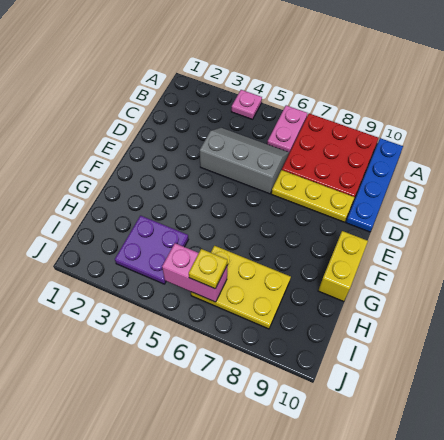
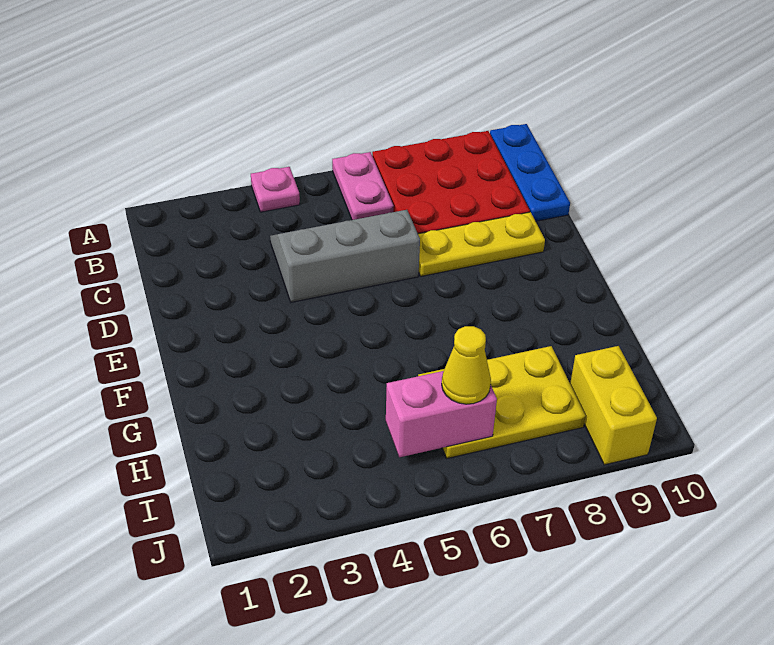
blue 1x4 plate [346,138,403,232] -> blue 1x3 plate [490,124,570,221]
yellow 1x2 brick [318,231,368,302] -> yellow 1x2 brick moved to [570,346,657,465]
purple 2x2 plate [115,216,188,284] -> none
yellow 1x1 plate [189,249,227,289] -> yellow 1x1 cone [442,326,491,404]

